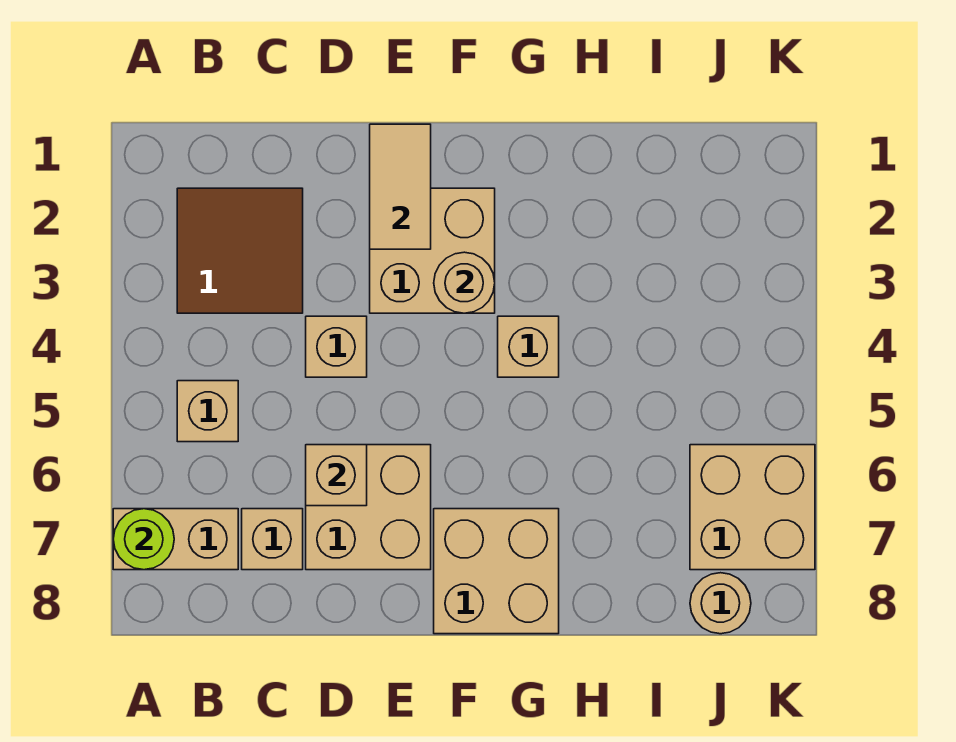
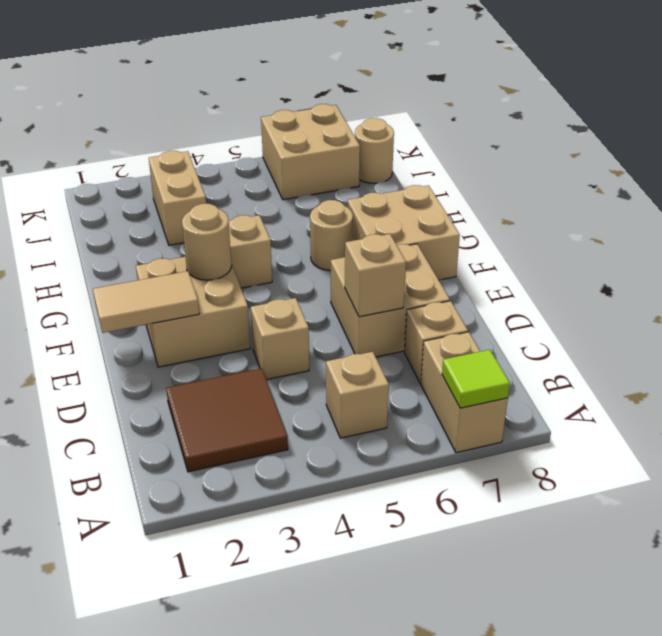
lime 1x1 round brick [113,509,174,570] -> lime 1x1 tile [442,350,510,408]
none -> tan 1x1 round brick [310,200,353,271]
none -> tan 1x2 brick [149,151,206,245]

